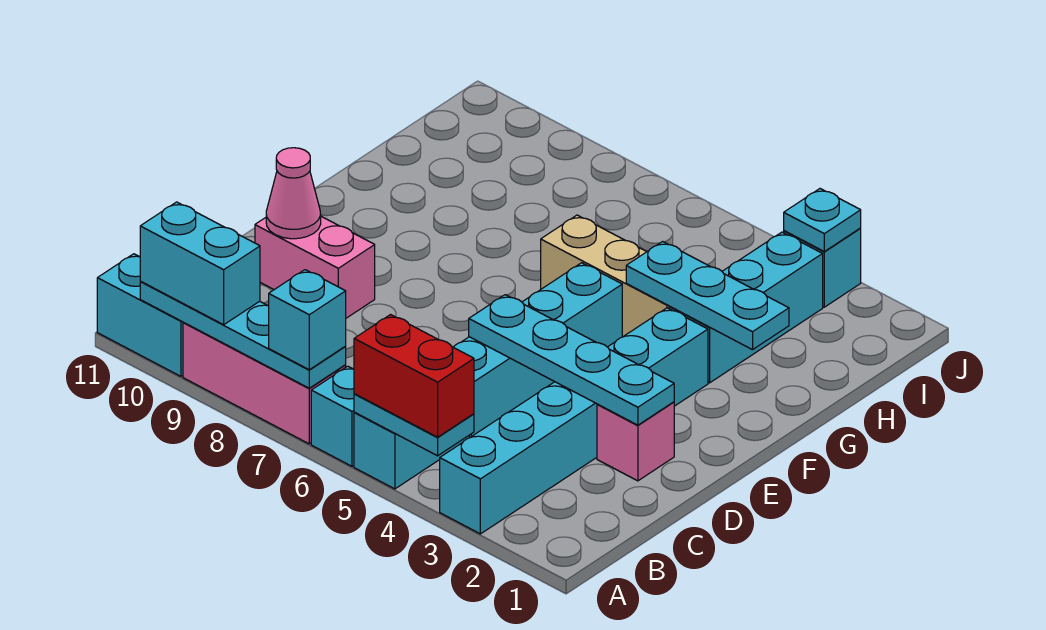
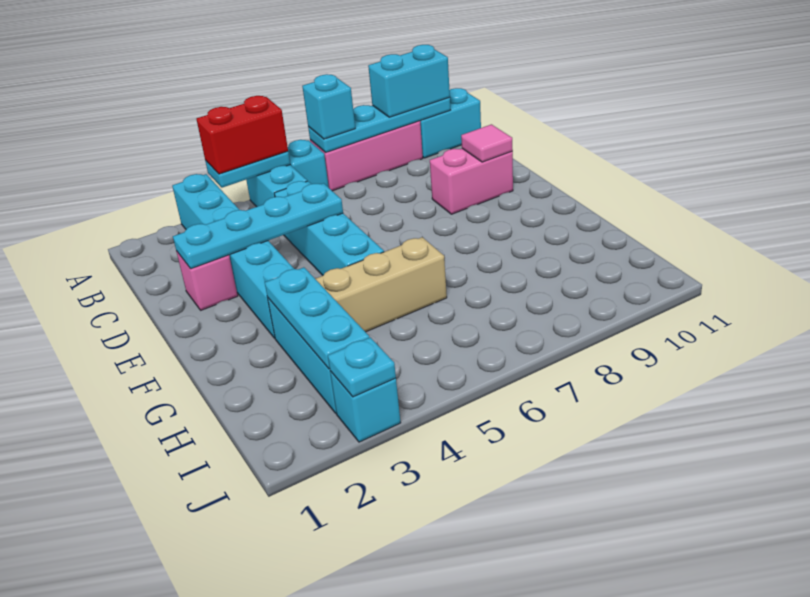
pink 1x1 cone [266,148,321,239] -> pink 1x1 tile [461,124,513,162]
cyan 1x3 plate [626,242,789,350] -> cyan 1x3 plate turned to [265,267,369,369]

